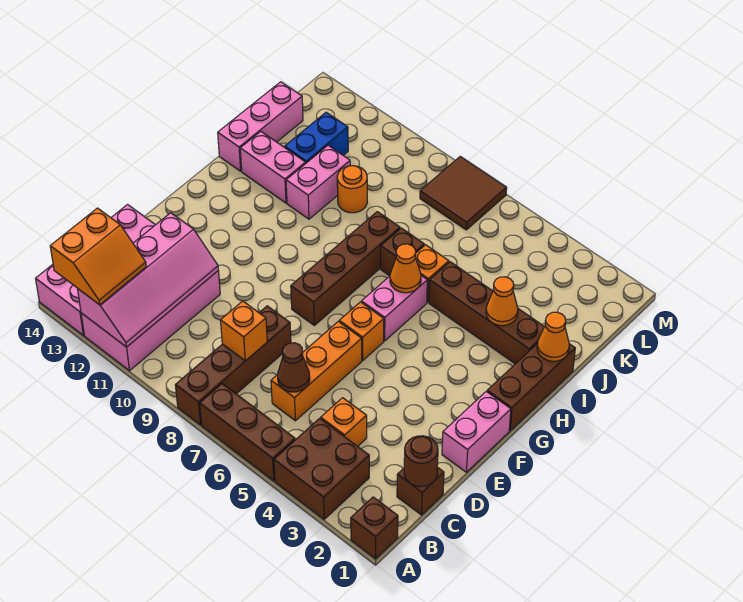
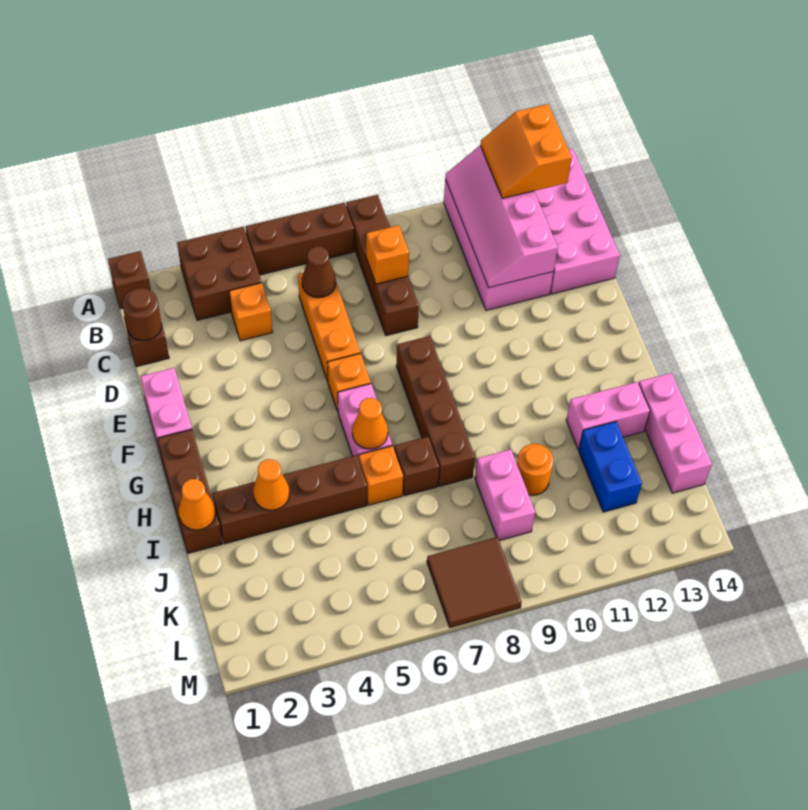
pink 1x2 brick [286,145,350,219] -> pink 1x2 brick moved to [475,449,535,541]

